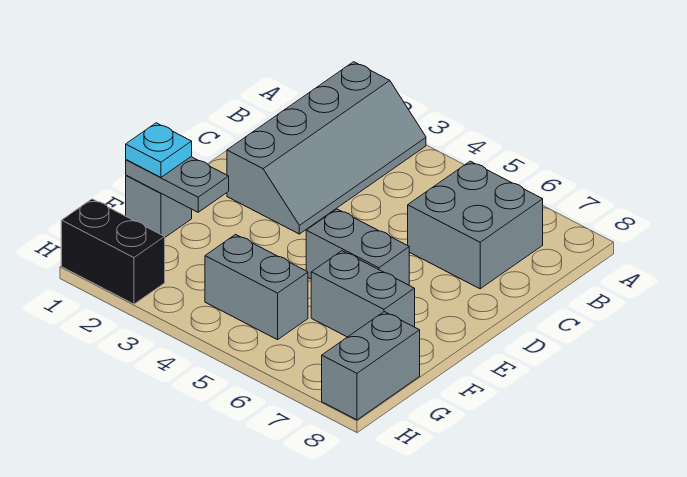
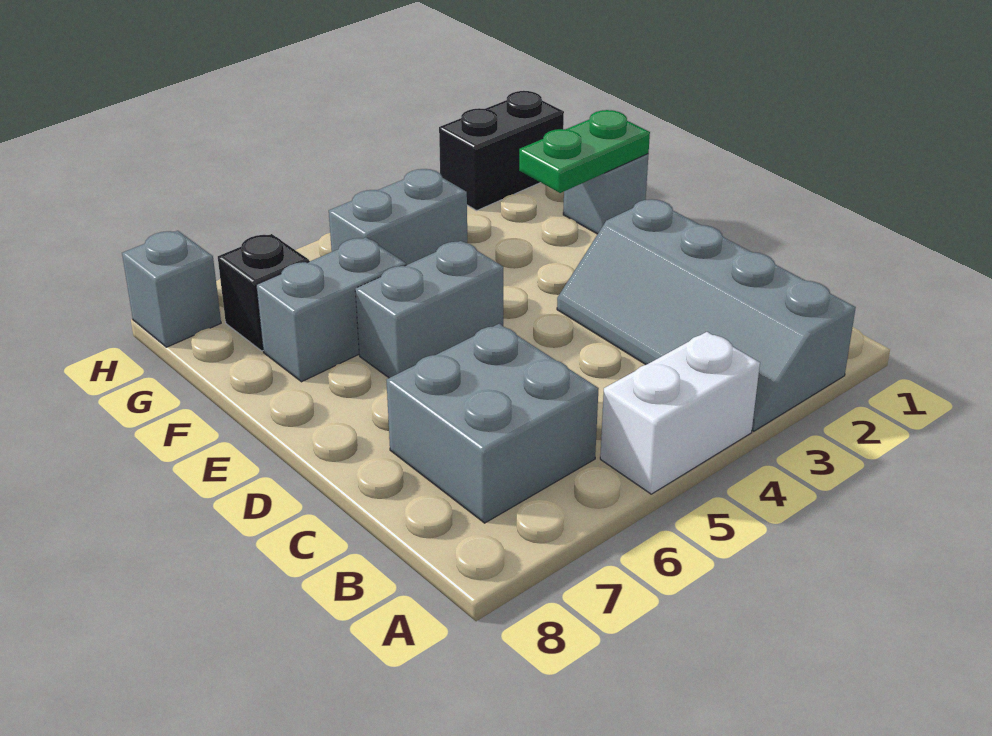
none -> white 1x2 brick [600,332,760,494]
grey 1x2 plate [126,157,229,212] -> green 1x2 plate [519,110,650,193]
cyan 1x1 plate [126,123,192,178] -> none
none -> black 1x1 brick [218,234,309,351]
grey 1x2 brick [322,312,420,420] -> grey 1x1 brick [122,231,221,347]

